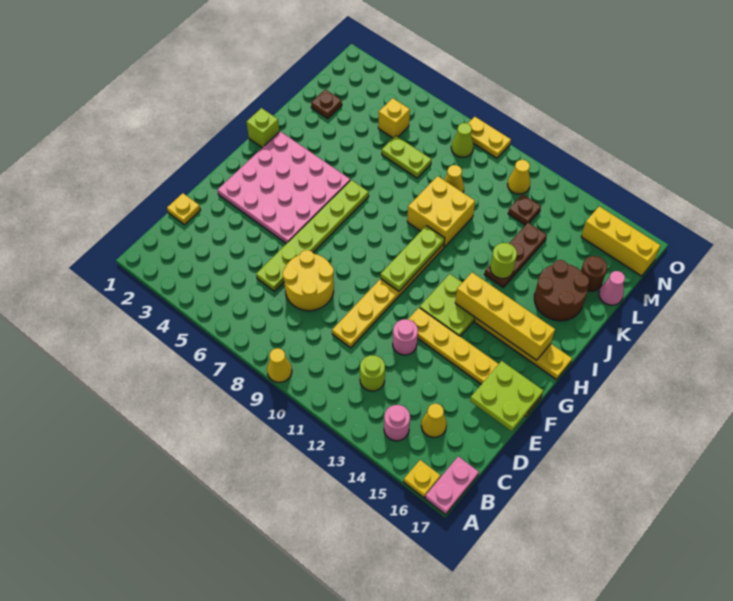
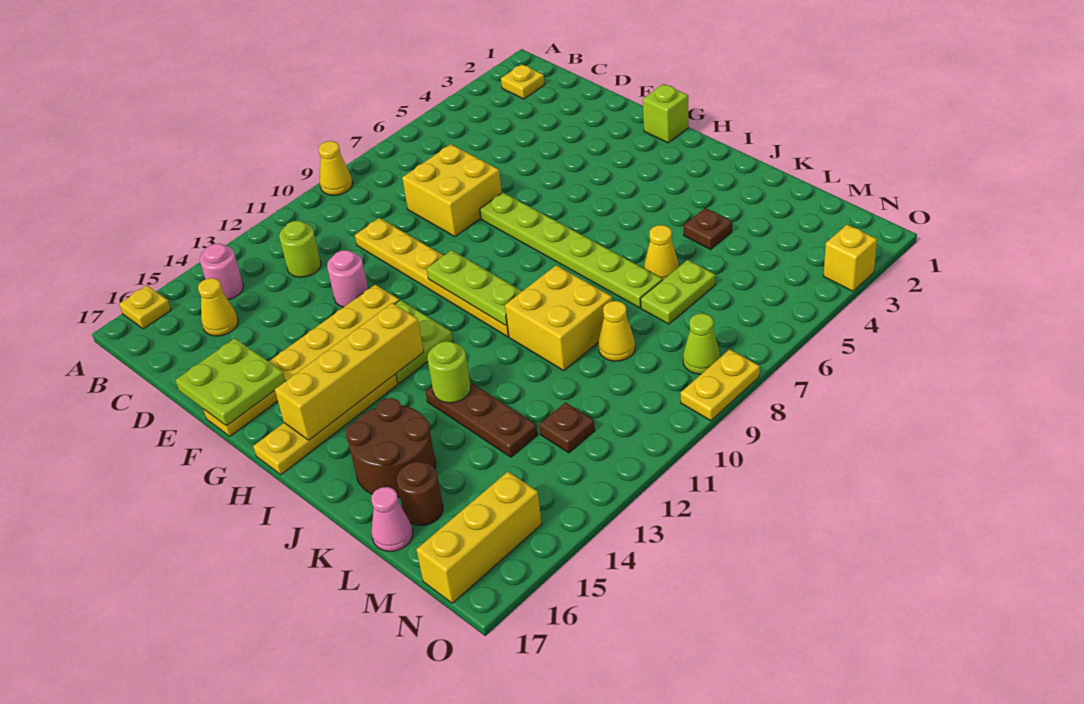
pink 1x2 plate [425,456,479,515] -> none
yellow 1x1 plate [167,193,200,225] -> yellow 1x1 plate moved to [501,64,545,99]
lime 1x6 plate [256,180,369,291] -> lime 1x6 plate moved to [480,192,663,308]
yellow 2x2 round brick [283,250,334,311] -> yellow 2x2 brick [402,144,502,237]
pink 4x4 plate [218,132,350,244] -> none
lime 1x1 brick [247,108,279,148] -> lime 1x1 brick moved to [643,84,689,143]
brown 1x1 plate [311,89,342,119] -> brown 1x1 plate moved to [684,208,732,250]
yellow 1x1 brick [378,98,410,138] -> yellow 1x1 brick moved to [824,225,877,291]
yellow 1x1 cone [507,160,530,194] -> yellow 1x1 cone moved to [644,225,679,280]

